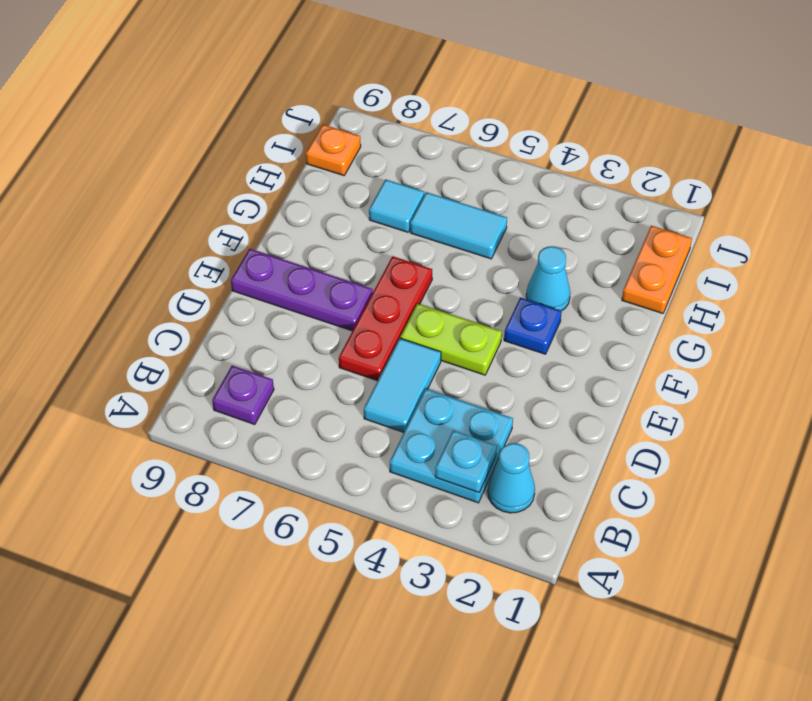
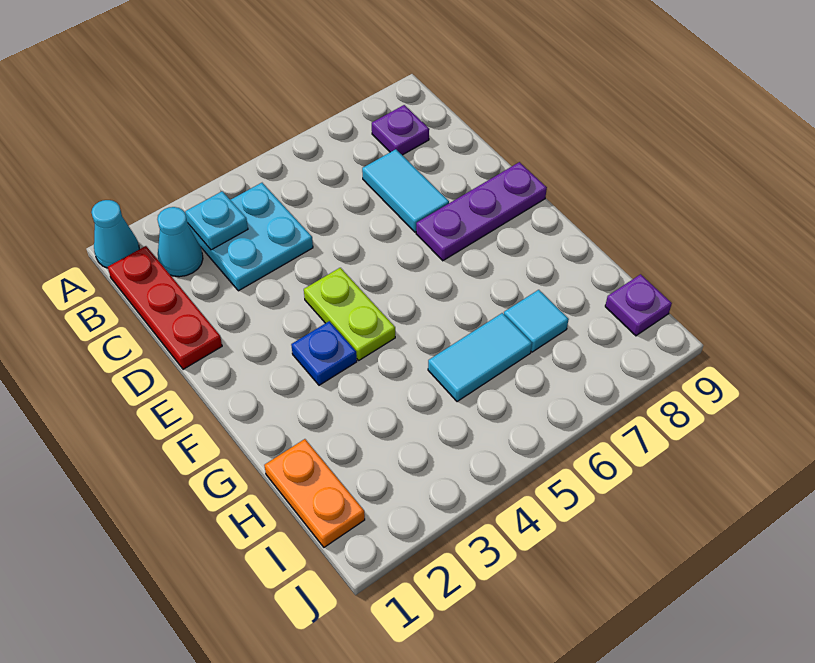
cyan 1x2 tile [364,338,441,432] -> cyan 1x2 tile moved to [362,149,449,232]
red 1x3 plate [339,256,432,381] -> red 1x3 plate moved to [108,246,222,369]
lime 1x2 plate [400,304,502,375] -> lime 1x2 plate turned to [304,268,395,360]
cyan 1x1 cone [526,246,570,311] -> cyan 1x1 cone moved to [91,200,139,268]
orange 1x1 plate [306,125,361,176] -> purple 1x1 plate [605,274,672,336]

